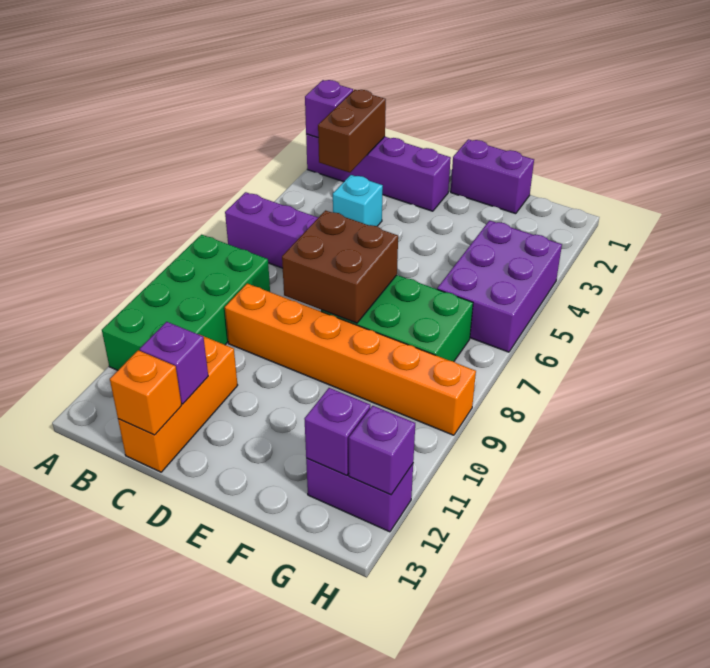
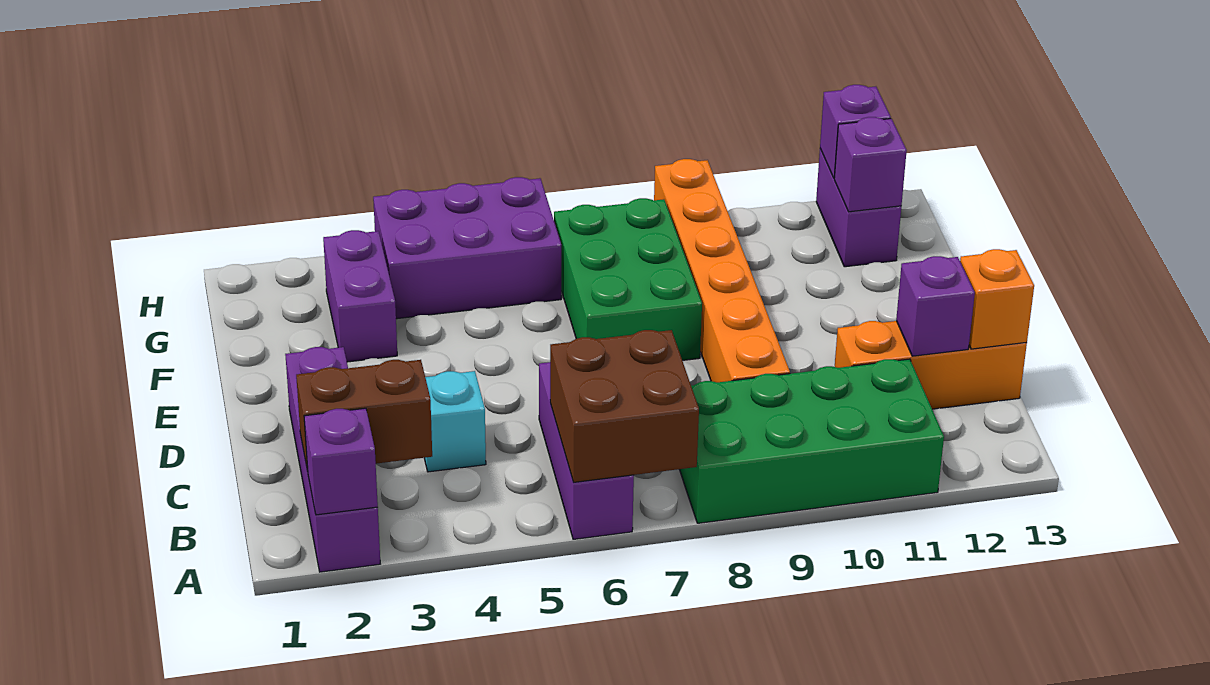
brown 2x2 brick [282,210,398,323] -> brown 2x2 brick moved to [550,330,699,483]
purple 1x2 brick [451,139,534,214] -> purple 1x2 brick moved to [323,230,397,362]

